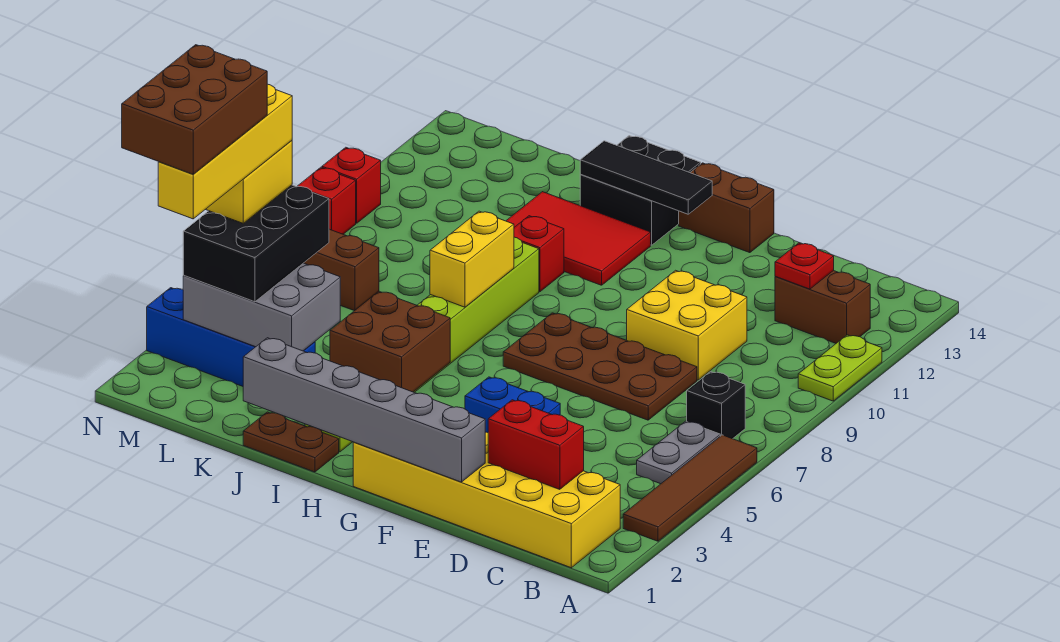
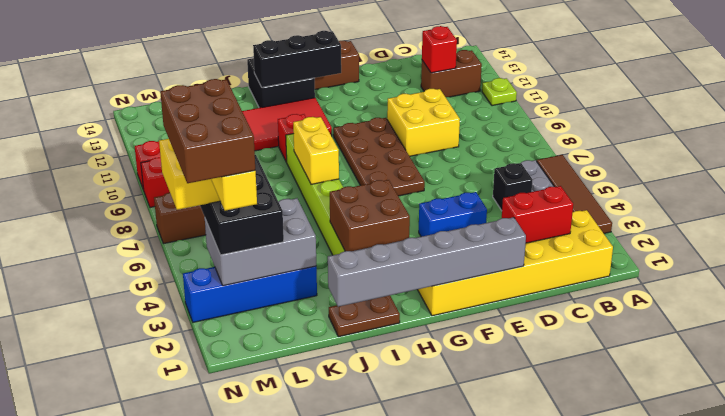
lime 1x2 plate [798,335,882,401] -> lime 1x1 plate [482,78,517,106]
black 1x1 brick [687,372,745,439] -> black 1x1 brick moved to [493,163,533,211]
red 1x1 plate [775,243,834,289] -> red 1x1 brick [422,26,457,73]
brown 2x4 plate [503,313,697,420] -> brown 2x4 plate turned to [333,118,425,196]
black 1x3 tile [580,141,712,214] -> black 1x3 brick [253,31,341,87]

